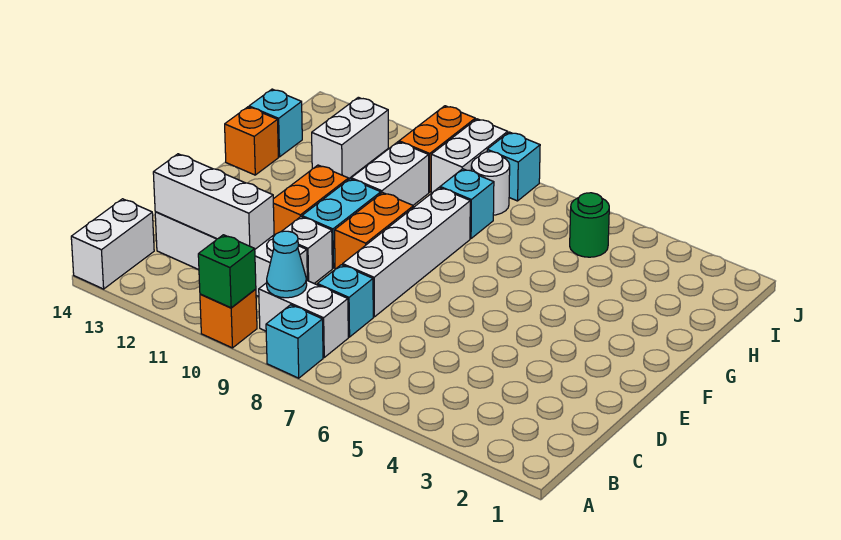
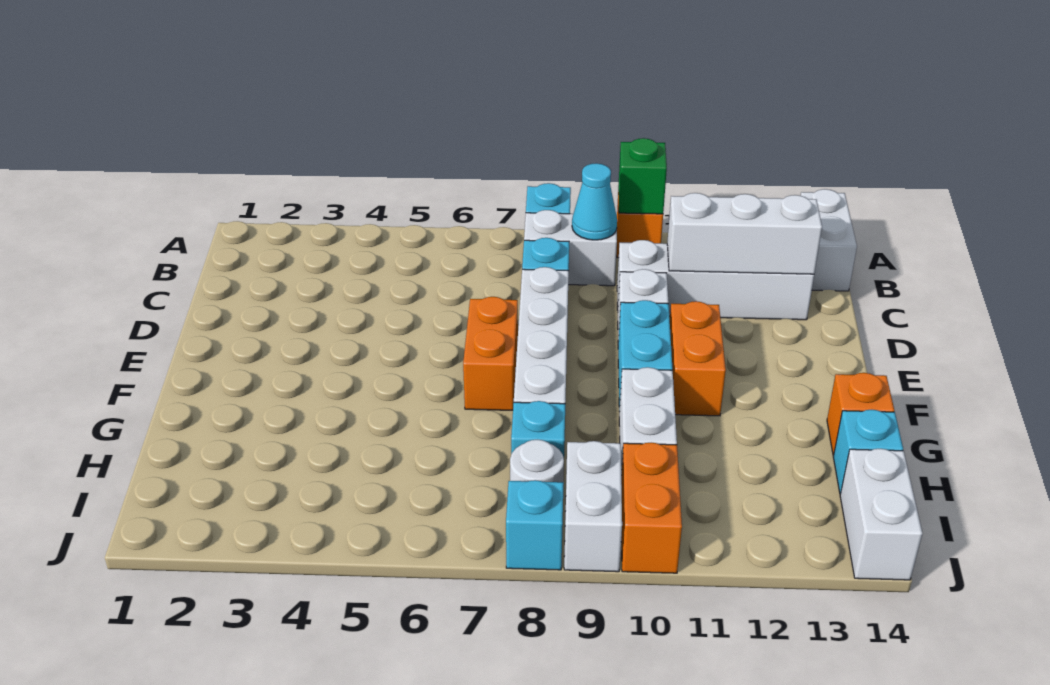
orange 1x2 brick [335,193,413,269] -> orange 1x2 brick moved to [463,297,518,410]
white 1x2 brick [312,97,388,179] -> white 1x2 brick moved to [840,449,922,580]
green 1x1 round brick [570,193,609,257] -> none

